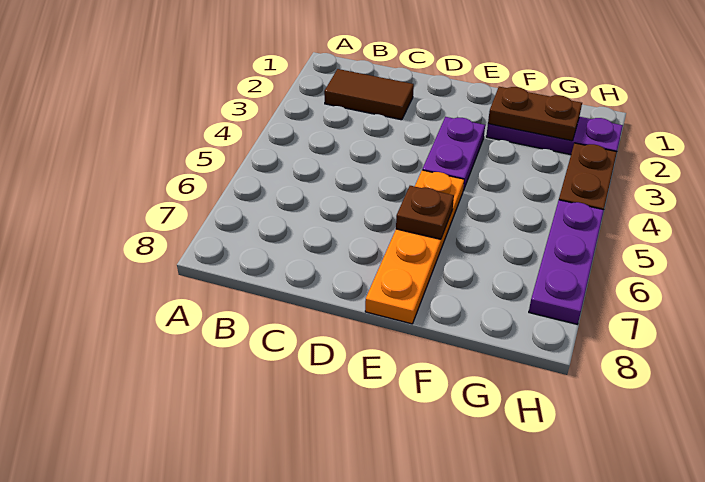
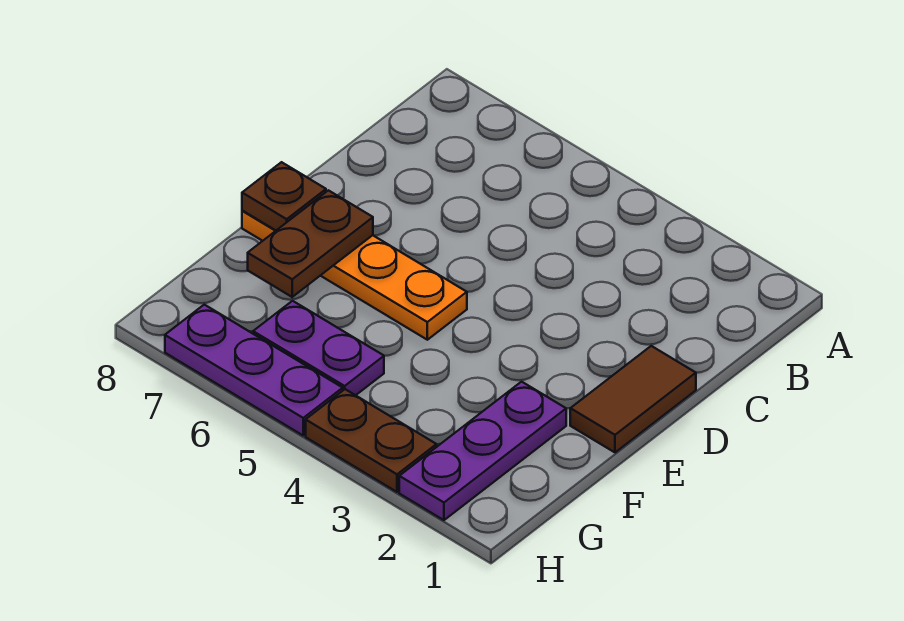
brown 1x2 tile [324,69,414,120] -> brown 1x2 tile moved to [570,346,696,452]
purple 1x2 plate [422,117,485,191] -> purple 1x2 plate moved to [253,301,384,395]
brown 1x1 plate [396,186,454,239] -> brown 1x1 plate moved to [242,162,326,230]
brown 1x2 plate [488,87,582,141] -> brown 1x2 plate moved to [248,190,373,297]

